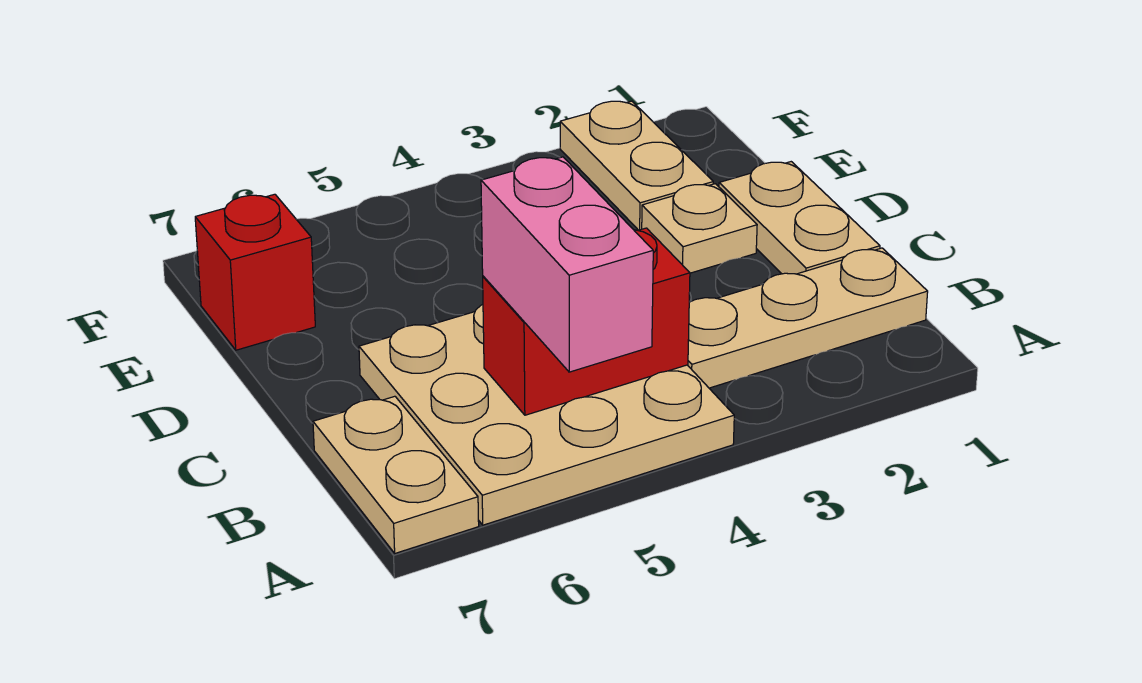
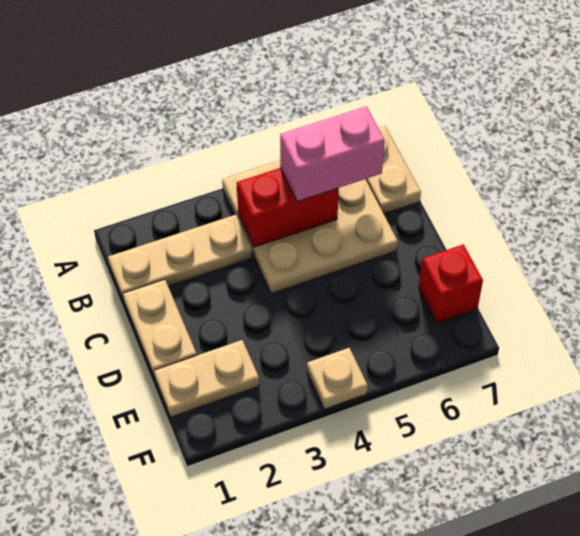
pink 1x2 brick [481,157,653,372] -> pink 1x2 brick turned to [280,106,385,202]
tan 1x1 plate [642,184,757,273] -> tan 1x1 plate moved to [307,348,368,409]
tan 1x2 plate [560,101,713,230] -> tan 1x2 plate turned to [154,340,259,417]

